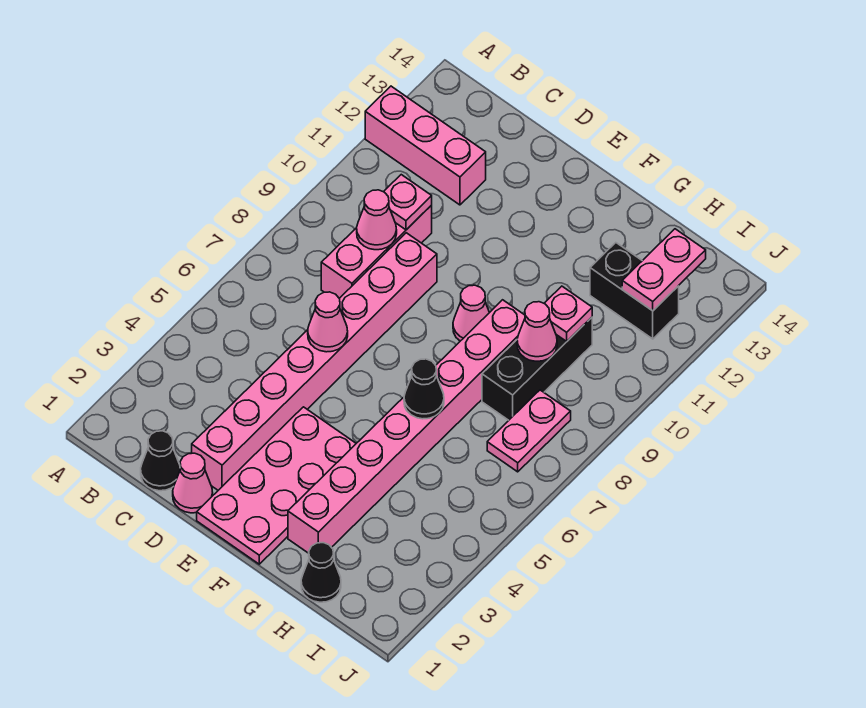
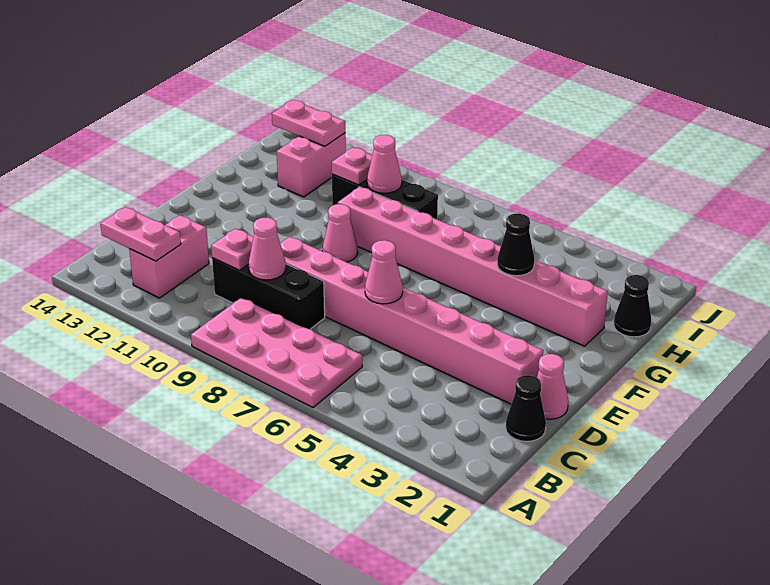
pink 1x3 brick [365,86,486,205] -> pink 1x2 brick [129,215,209,298]
pink 1x3 brick [321,205,432,298] -> black 1x3 brick [212,258,325,329]
pink 2x4 plate [197,407,356,564] -> pink 2x4 plate moved to [191,297,362,408]
black 1x1 cone [404,359,444,419] -> black 1x1 cone moved to [497,213,534,276]
black 1x2 brick [590,243,679,339] -> pink 1x2 brick [277,133,346,197]
pink 1x2 plate [487,390,571,472] -> pink 1x2 plate moved to [100,207,181,261]

